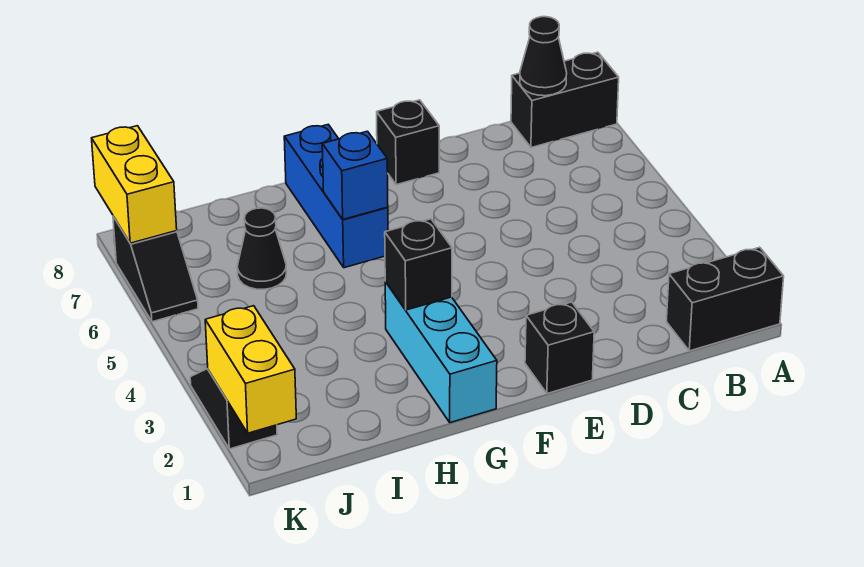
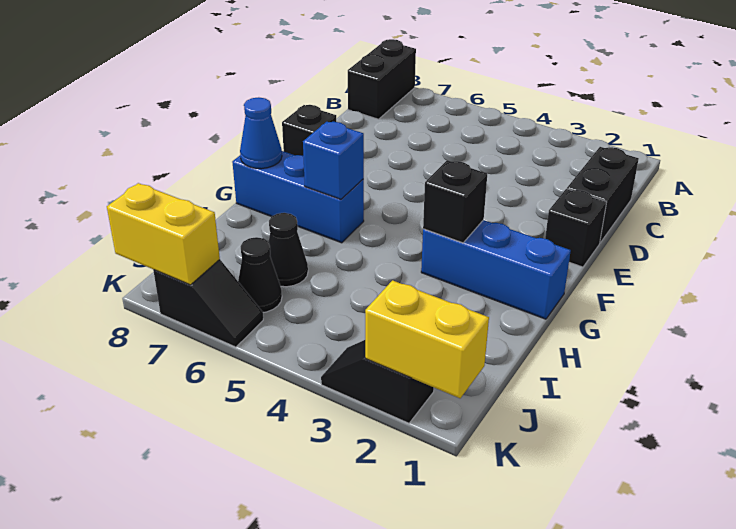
black 1x2 brick [666,247,784,351] -> black 1x2 brick moved to [567,147,639,243]
black 1x1 cone [520,17,567,96] -> black 1x1 cone moved to [238,237,282,312]
cyan 1x3 brick [385,282,497,423] -> blue 1x3 brick [421,220,571,319]
none -> blue 1x1 cone [240,97,282,169]

